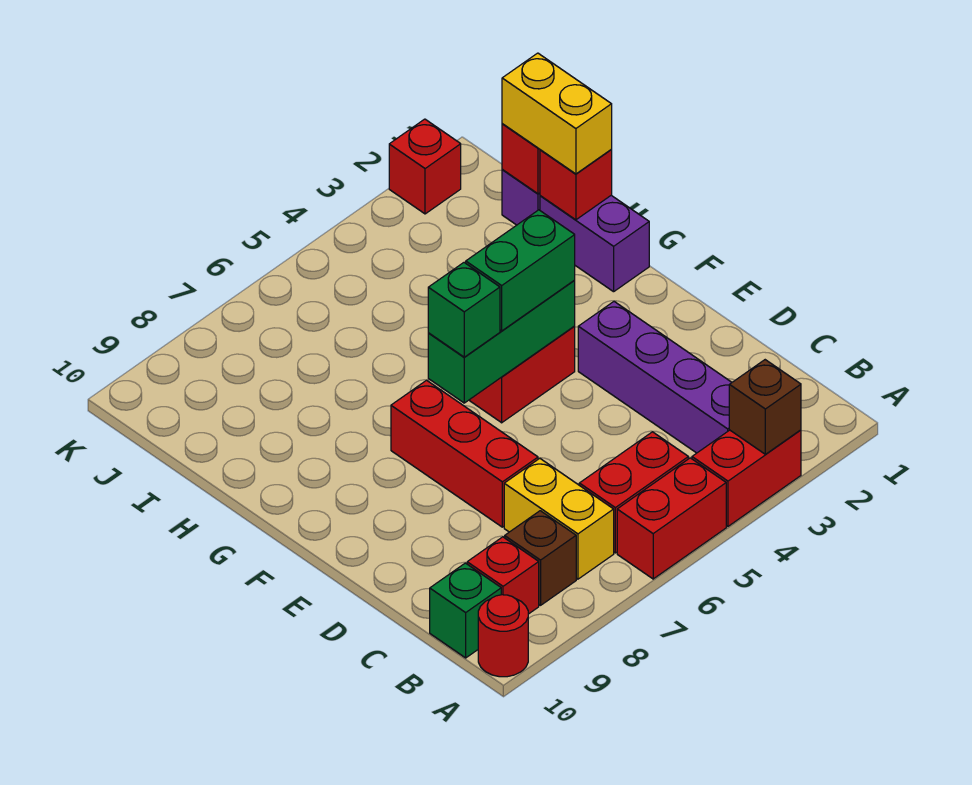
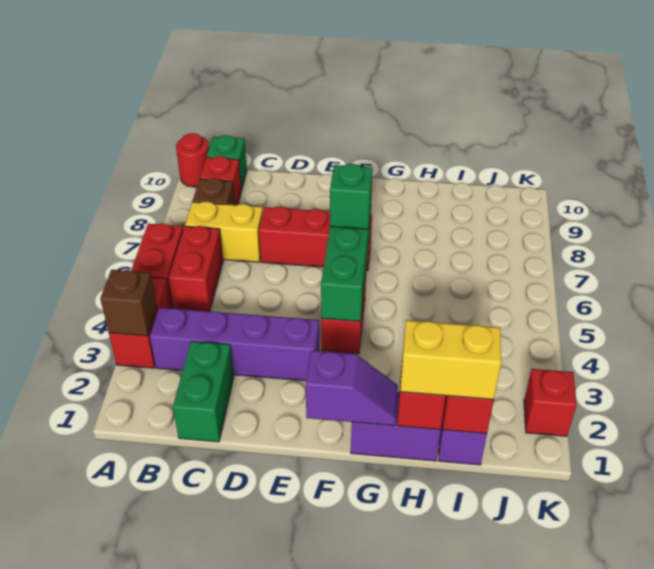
none -> purple 1x2 slope [306,350,398,426]
green 1x2 brick [466,210,575,331] -> green 1x2 brick moved to [173,341,234,442]

